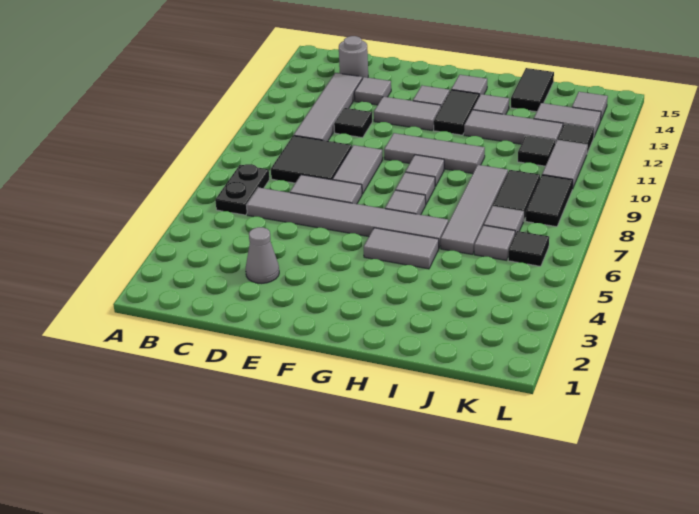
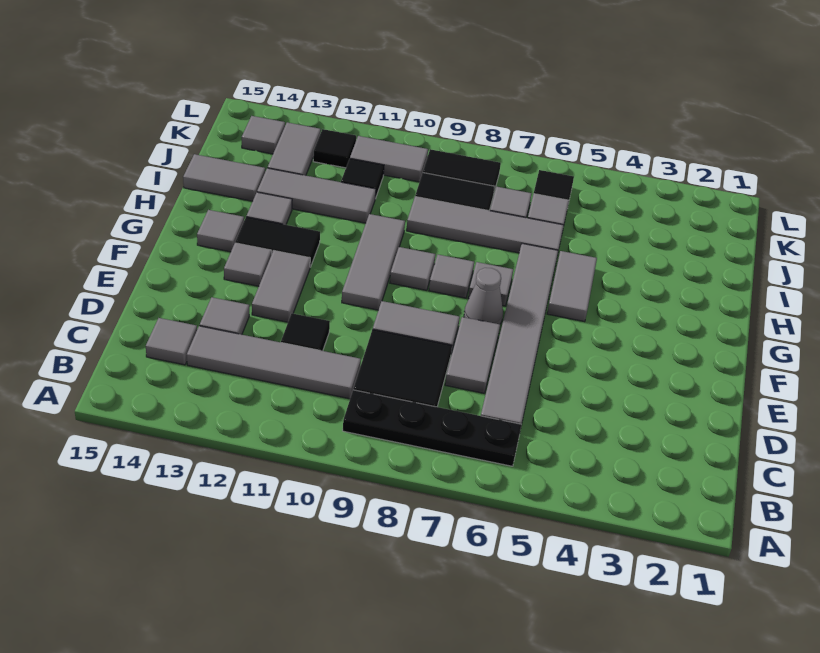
black 1x2 plate [215,164,269,215] -> black 1x4 plate [343,390,521,466]
grey 1x1 round brick [339,36,368,79] -> grey 1x1 tile [146,318,197,365]
grey 1x1 cone [246,227,279,283] -> grey 1x1 cone moved to [464,268,503,324]
grey 1x3 tile [464,110,563,144] -> grey 1x3 tile turned to [257,168,376,223]
black 1x2 tile [511,68,554,112] -> grey 1x2 tile [183,154,265,201]

